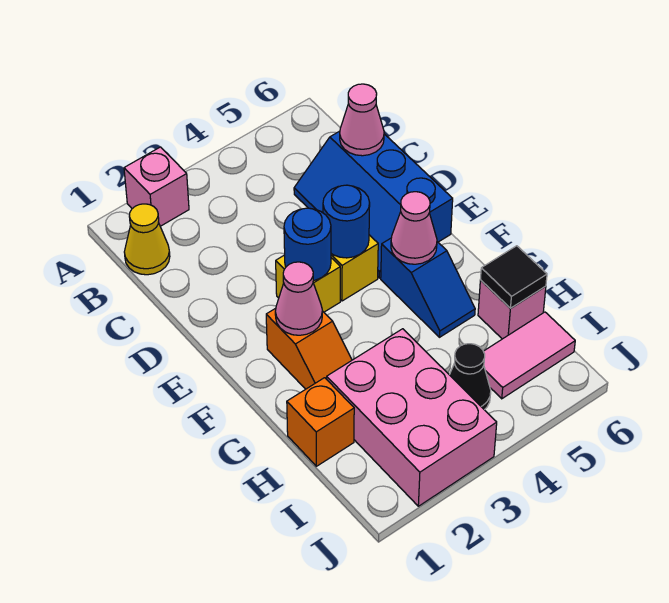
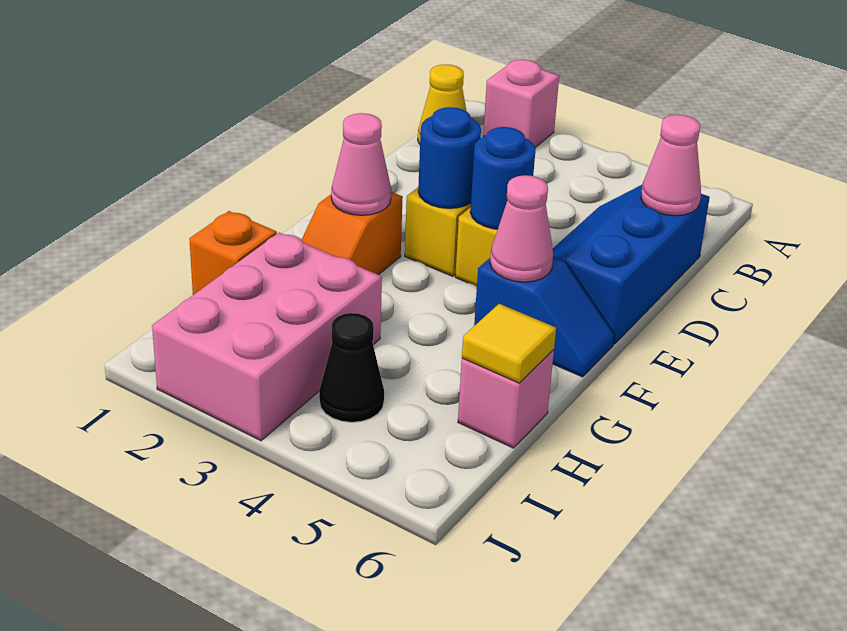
blue 1x2 slope [381,238,475,337] -> blue 1x2 slope turned to [474,257,615,377]
black 1x1 tile [480,246,547,308] -> yellow 1x1 tile [462,304,556,383]
pink 1x2 tile [483,312,575,399] -> none

